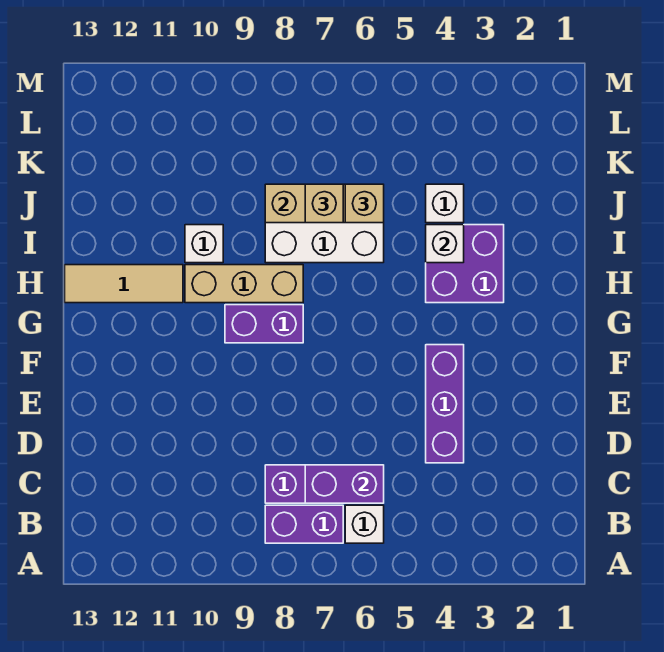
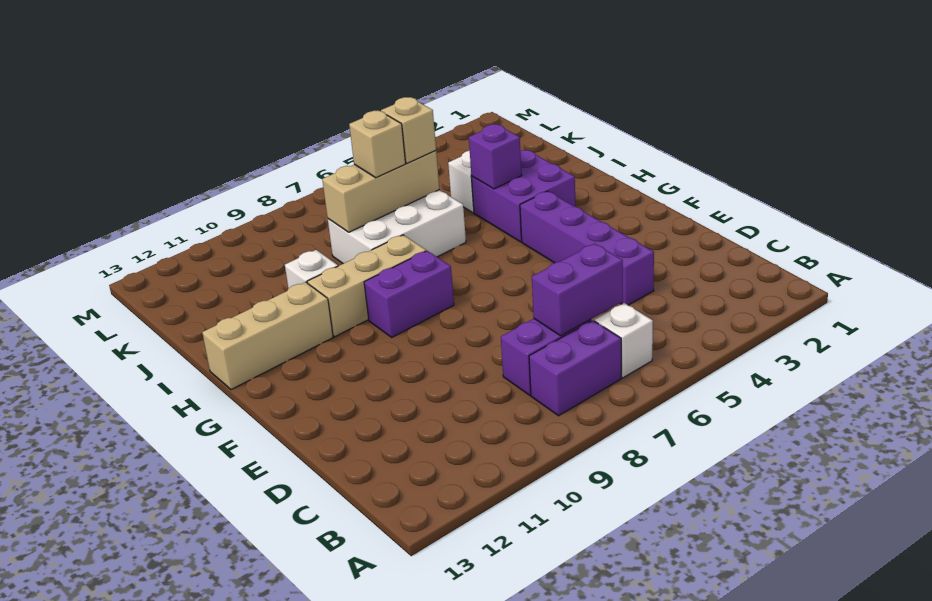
purple 1x3 brick [426,345,464,463] -> purple 1x4 brick [520,191,654,305]
tan 1x3 tile [65,265,183,303] -> tan 1x3 brick [202,282,333,390]
white 1x1 brick [426,225,464,263] -> purple 1x1 brick [469,124,522,189]

